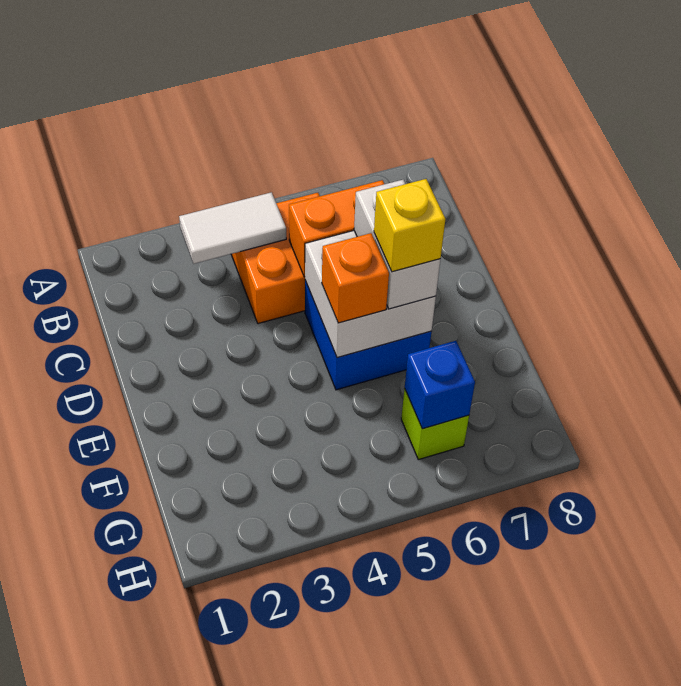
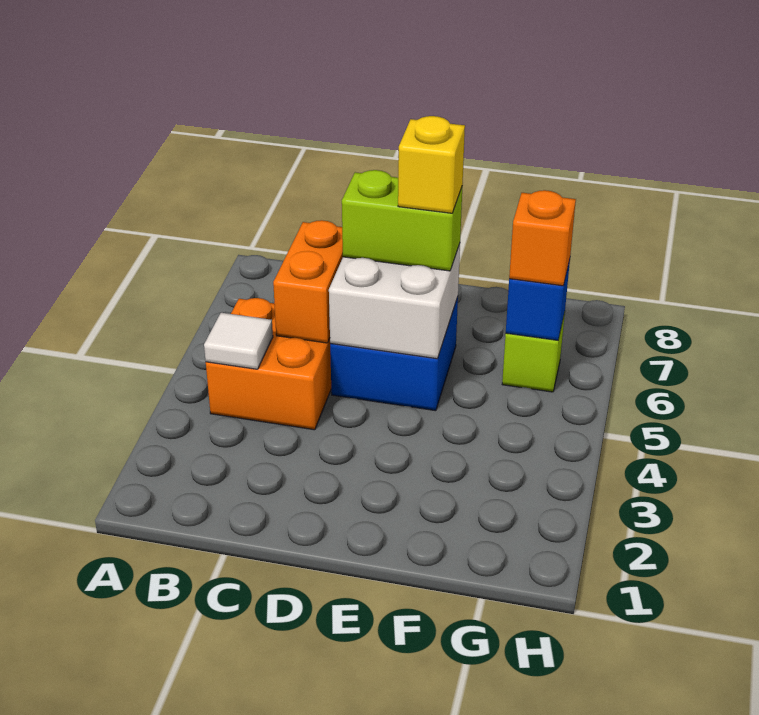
white 1x2 tile [179,192,286,264] -> white 1x1 tile [204,313,273,369]
white 1x2 brick [354,180,440,309] -> lime 1x2 brick [342,170,462,271]
orange 1x1 brick [322,233,389,323] -> orange 1x1 brick moved to [509,190,576,286]

